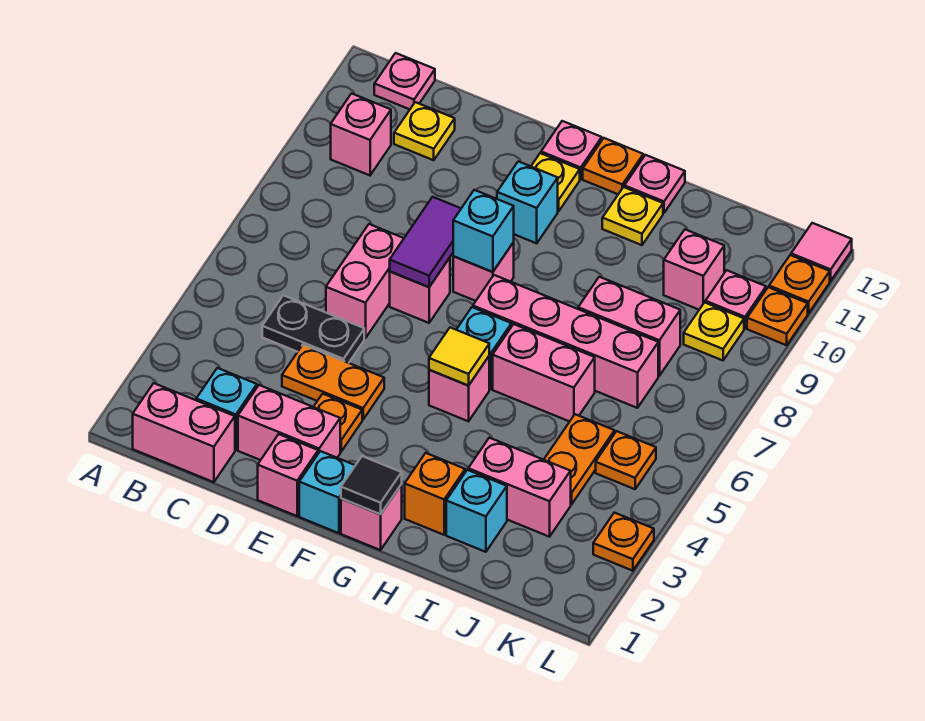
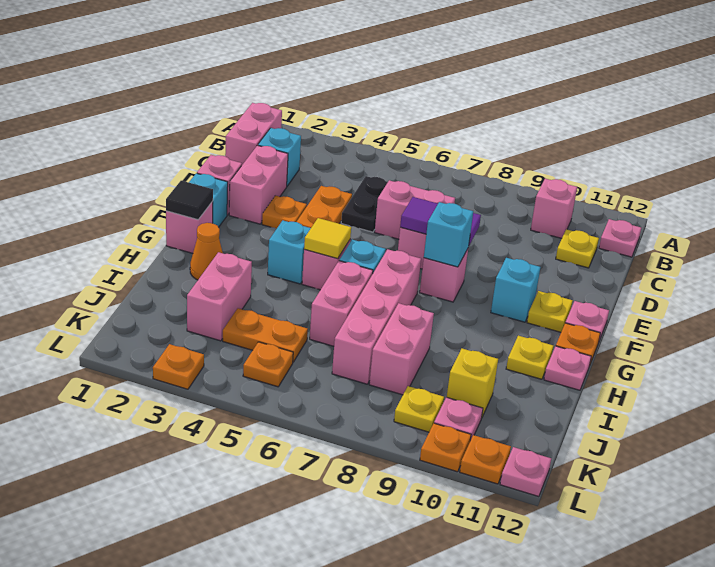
orange 1x1 brick [405,453,465,535] -> orange 1x1 cone [190,223,223,280]
cyan 1x1 brick [446,470,507,552] -> cyan 1x1 brick moved to [268,221,311,284]
pink 1x1 brick [664,230,724,310] -> yellow 1x1 brick [447,348,498,417]
pink 1x1 tile [791,223,852,281] -> pink 1x1 plate [500,447,551,497]

